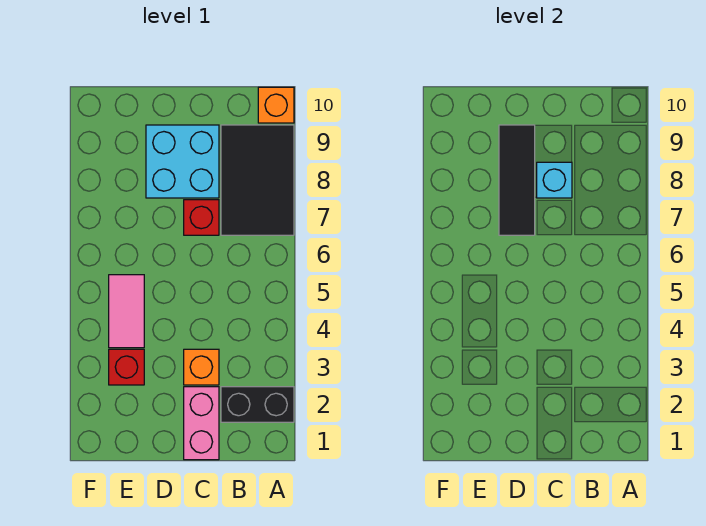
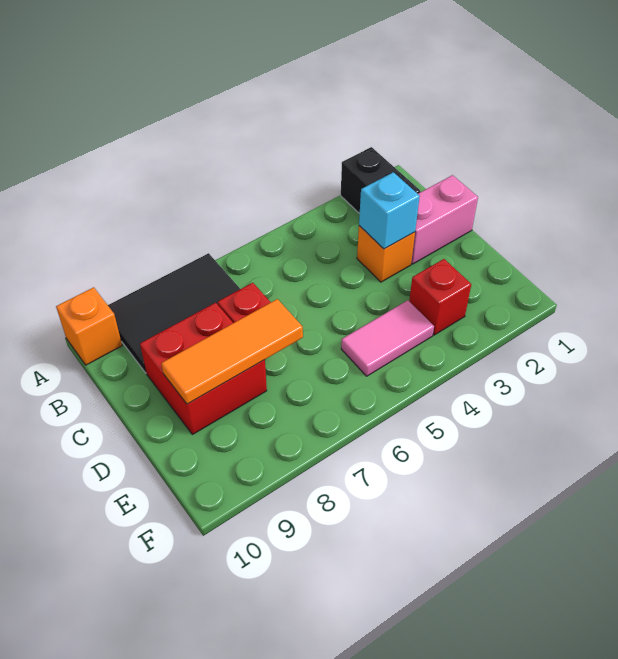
cyan 2x2 brick [146,125,219,198] -> red 2x2 brick [140,303,267,434]
cyan 1x1 brick [537,162,572,198] -> cyan 1x1 brick moved to [359,172,420,249]
black 1x3 tile [499,125,535,235] -> orange 1x3 tile [161,299,303,404]

